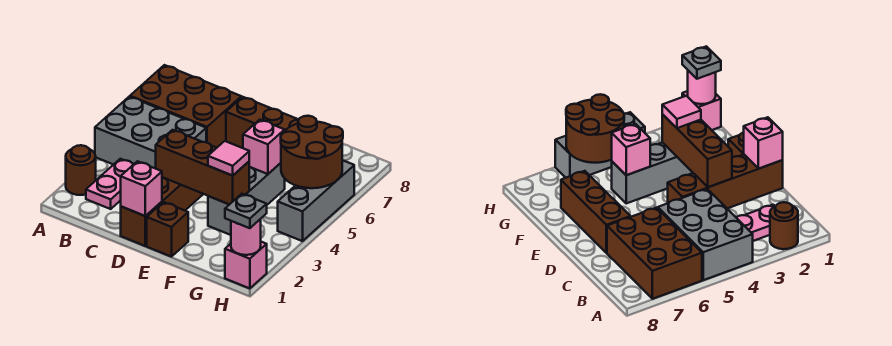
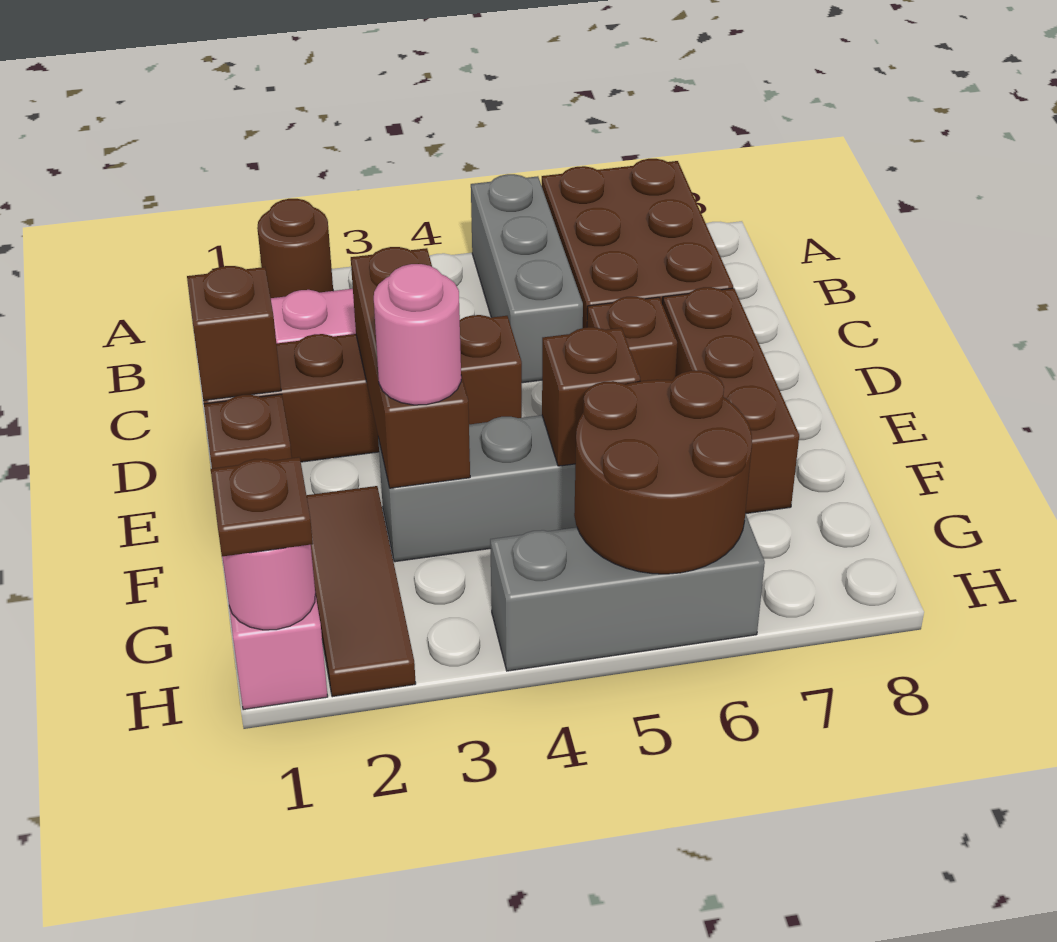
grey 2x3 brick [95,97,206,168] -> grey 1x3 brick [471,174,583,383]
pink 1x1 brick [121,161,162,216] -> brown 1x1 brick [187,266,281,401]
none -> brown 1x1 brick [587,297,677,381]
none -> brown 1x3 tile [307,486,416,697]
pink 1x1 tile [208,141,249,176] -> pink 1x1 round brick [374,264,461,405]
pink 1x1 brick [243,120,285,174] -> brown 1x1 brick [542,327,640,466]
grey 1x1 plate [225,194,267,228] -> brown 1x1 plate [211,457,313,556]

